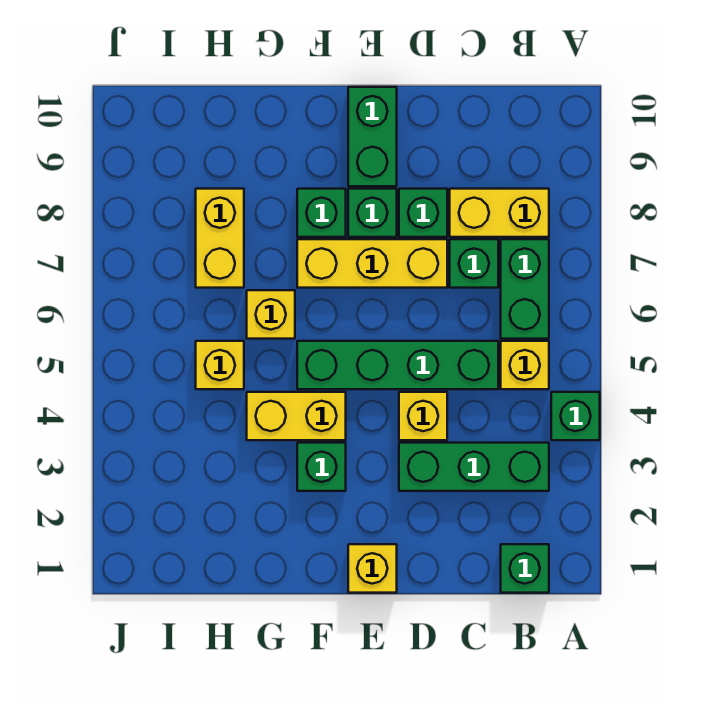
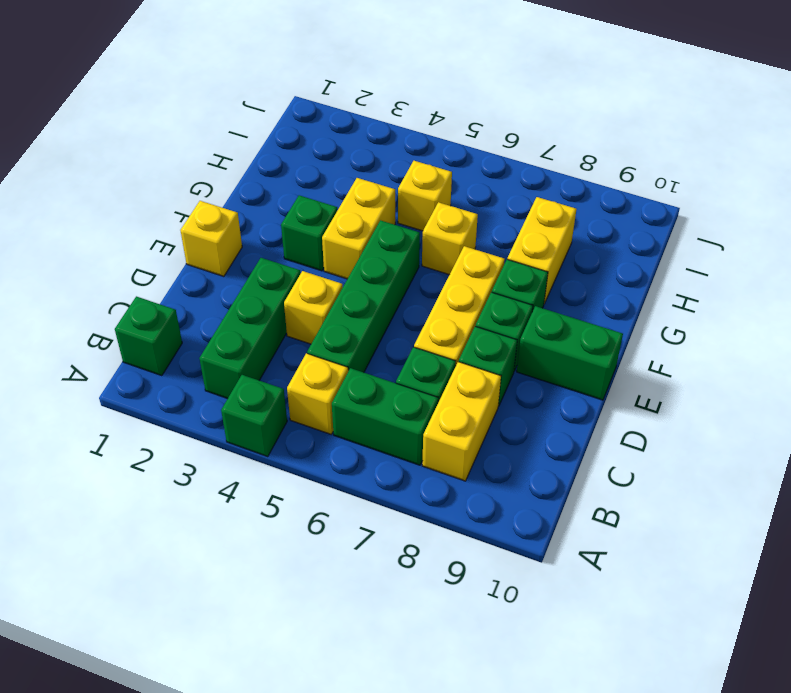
yellow 1x2 brick [196,189,244,288] -> yellow 1x2 brick turned to [507,197,576,304]

